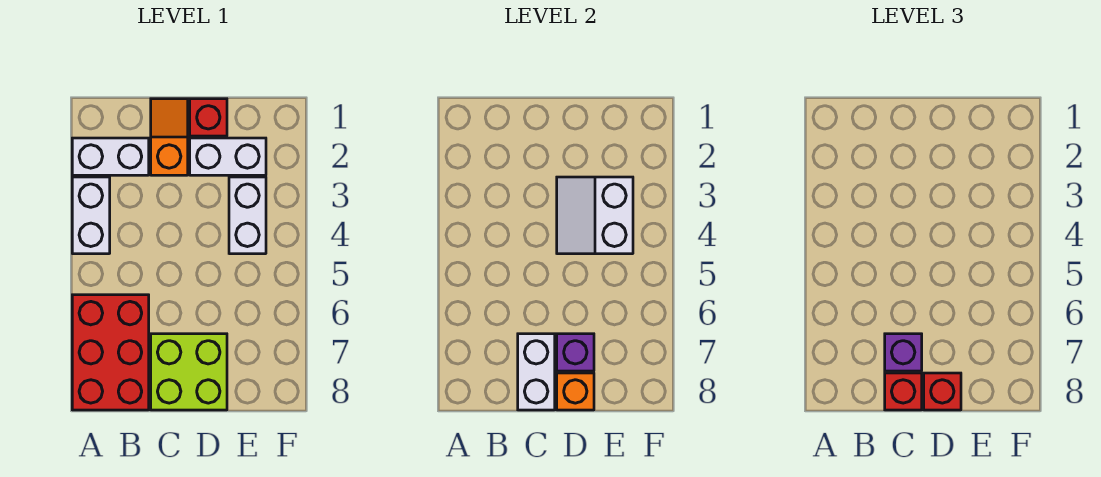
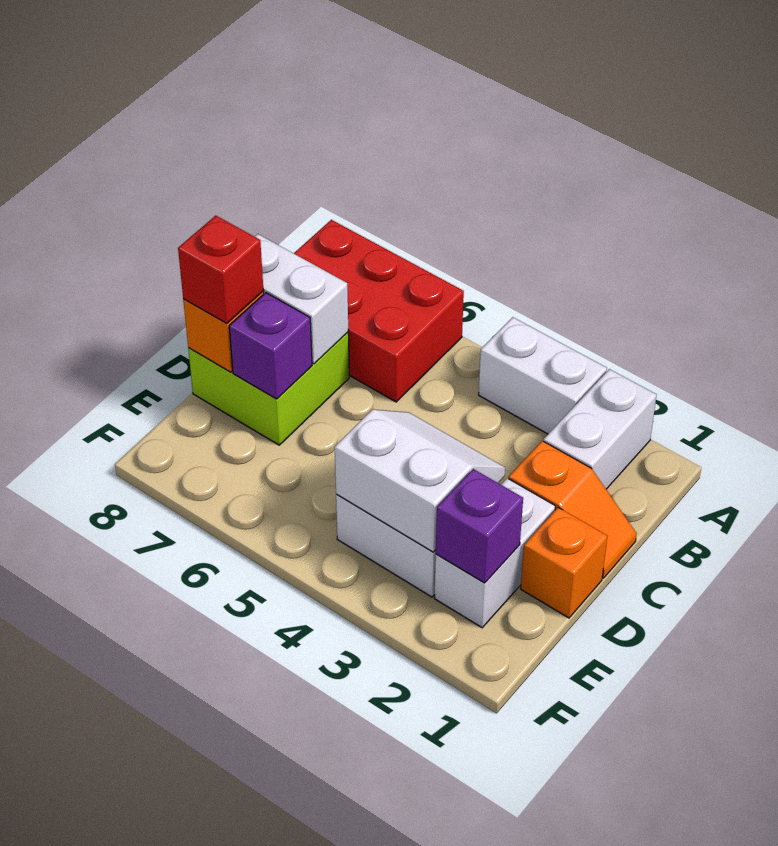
purple 1x1 brick [885,334,922,371] -> purple 1x1 brick moved to [436,469,523,583]
red 1x1 brick [885,373,922,410] -> none
red 1x1 brick [190,99,227,136] -> orange 1x1 brick [521,507,607,618]

